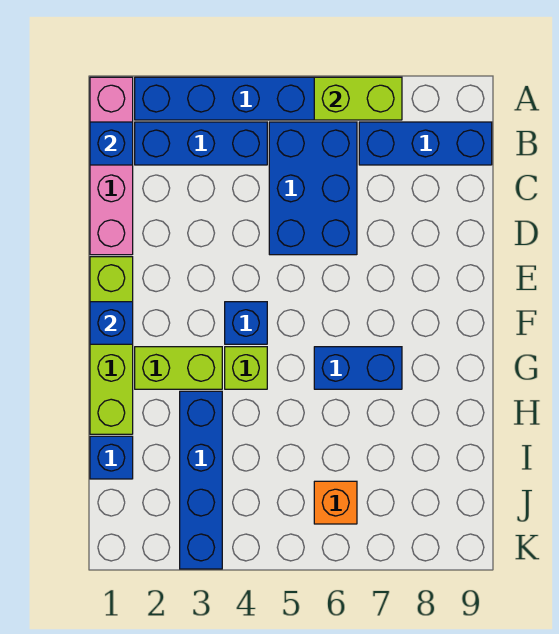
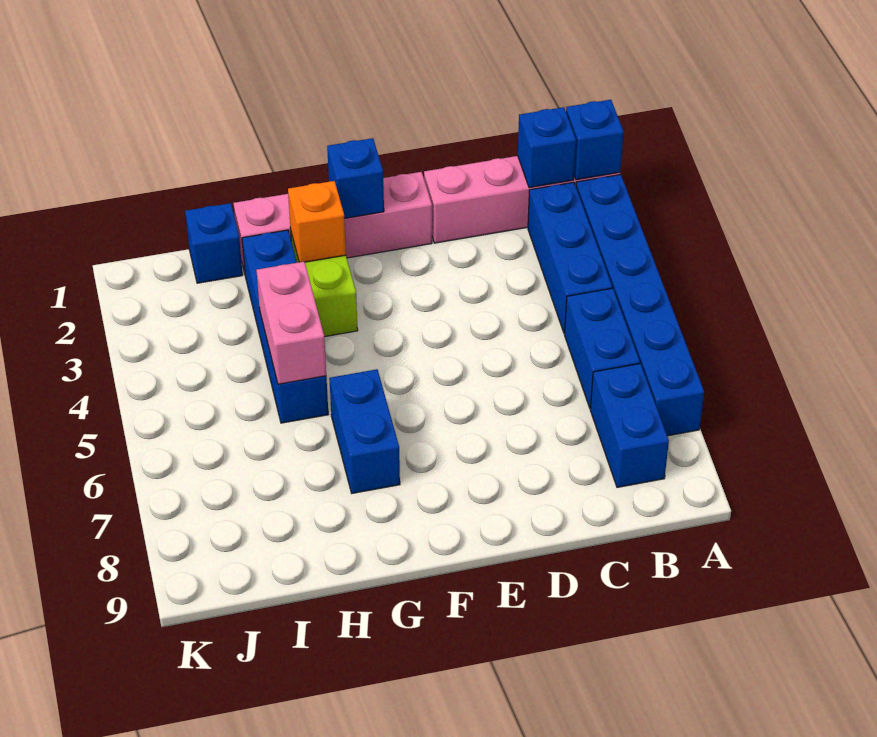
lime 1x2 brick [314,77,402,120] -> none
blue 2x3 brick [269,122,357,255] -> blue 1x2 brick [565,288,640,408]
blue 1x3 brick [359,122,492,165] -> blue 1x2 brick [590,364,669,487]
lime 1x4 brick [90,257,133,434] -> pink 1x4 brick [234,172,432,273]
blue 1x1 brick [225,302,267,344] -> blue 1x1 brick moved to [566,100,624,180]
lime 1x1 brick [225,347,267,389] -> none
blue 1x4 brick [180,391,222,569] -> blue 1x4 brick turned to [242,230,328,423]
none -> pink 1x2 brick [256,262,326,384]
orange 1x1 brick [314,481,357,524] -> orange 1x1 brick moved to [288,181,346,262]

